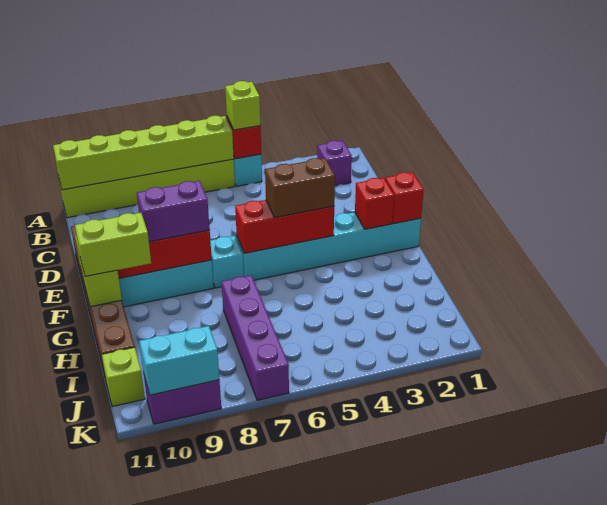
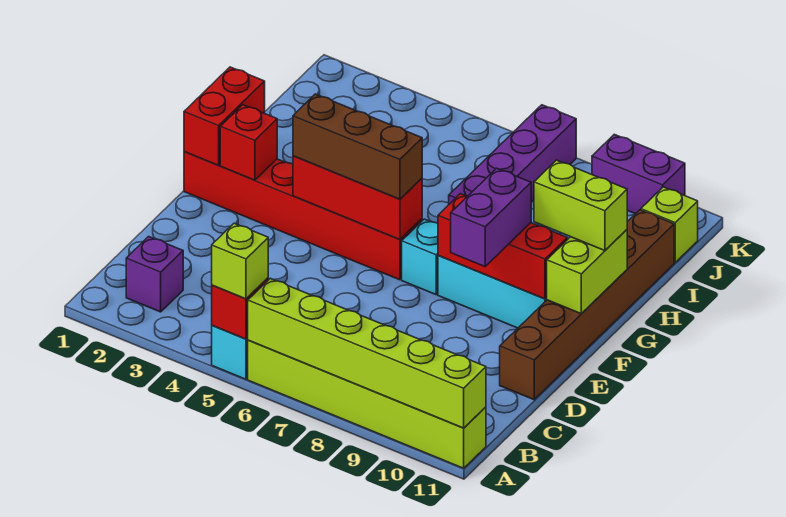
cyan 1x6 brick [237,212,421,280] -> red 1x6 brick [184,152,422,280]
red 1x1 brick [385,172,424,224] -> red 1x2 brick [184,67,265,165]
brown 1x2 brick [265,158,335,218] -> brown 1x3 brick [293,94,422,199]
purple 1x2 brick [137,181,210,242] -> purple 1x2 brick turned to [451,168,531,266]
cyan 1x2 brick [139,326,219,395] -> none

